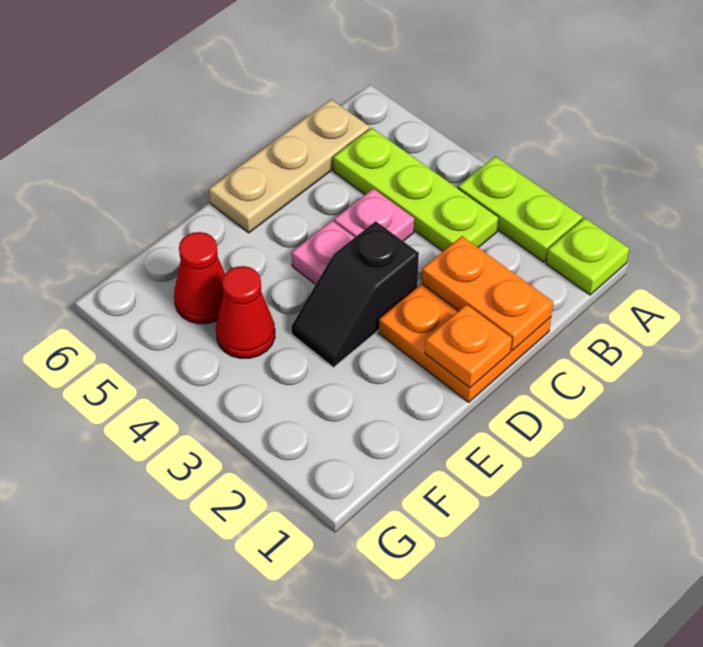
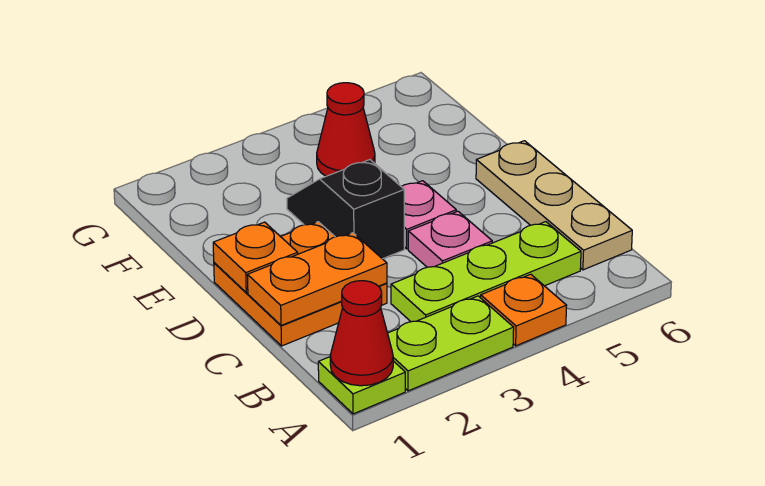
none -> orange 1x1 plate [481,274,567,346]
red 1x1 cone [174,232,225,324] -> red 1x1 cone moved to [330,281,393,386]

